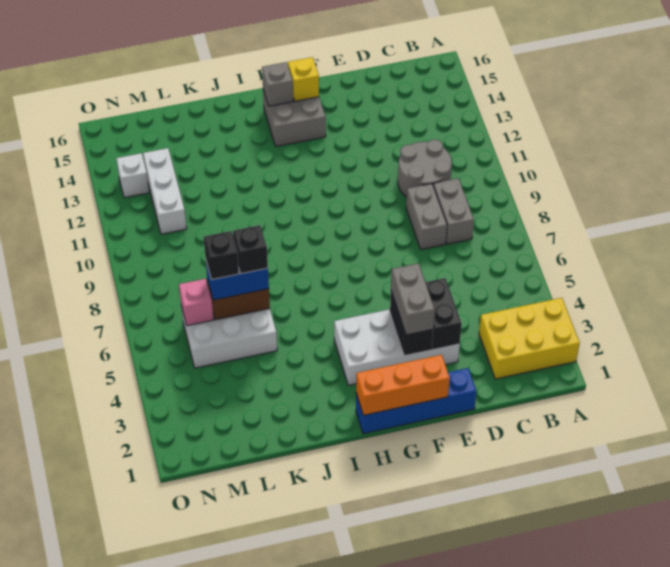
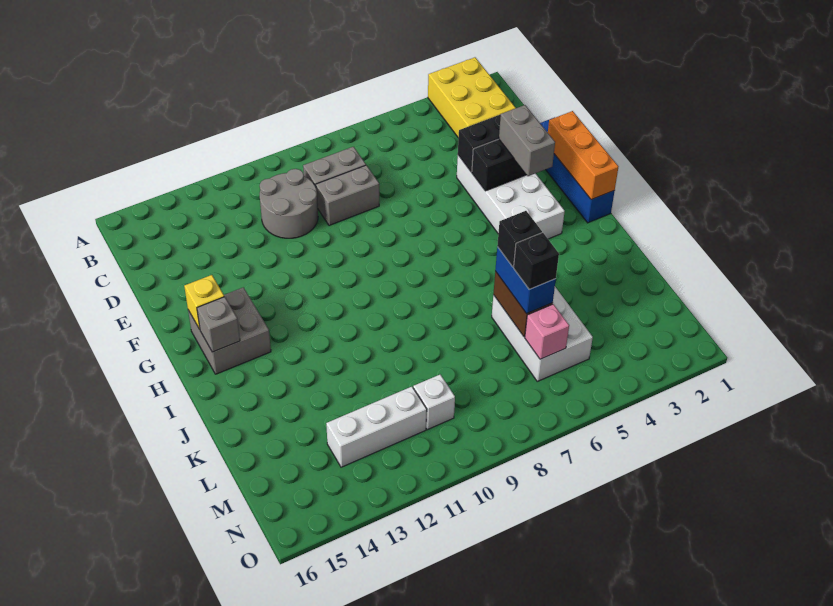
grey 1x2 brick [391,263,435,335] -> grey 1x2 brick turned to [499,105,555,176]
white 1x1 brick [116,153,149,198] -> white 1x1 brick moved to [413,375,455,430]

